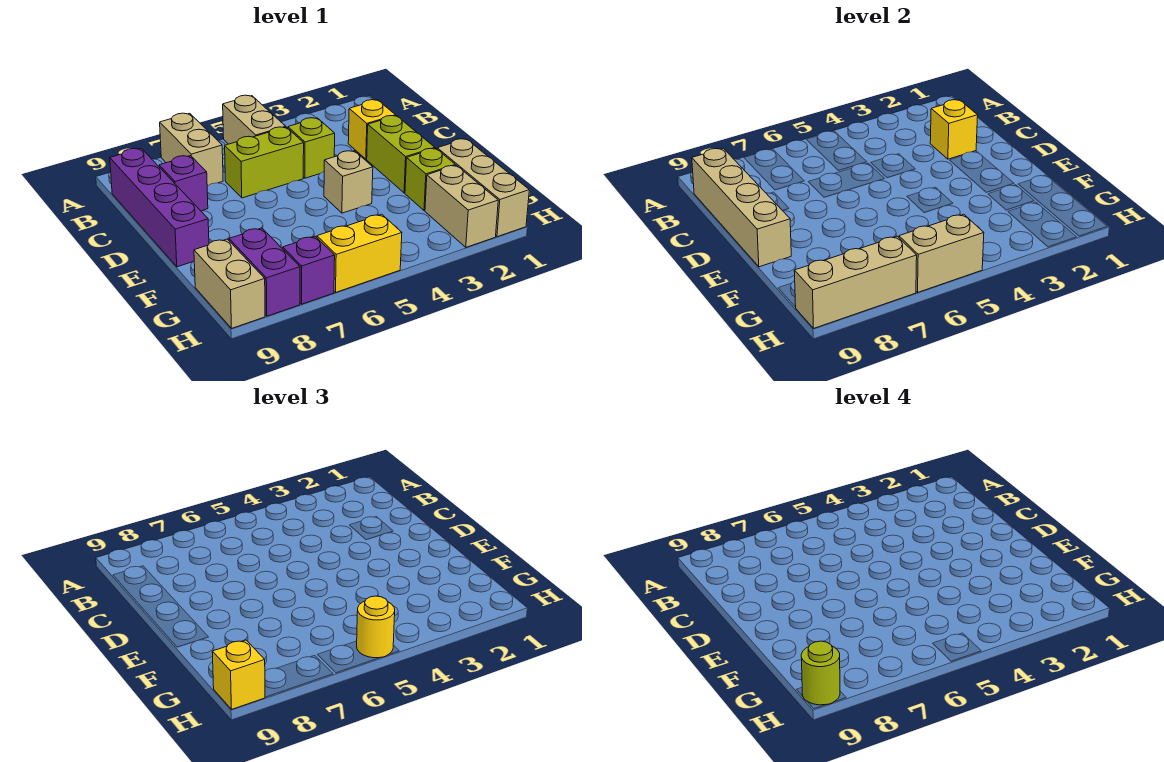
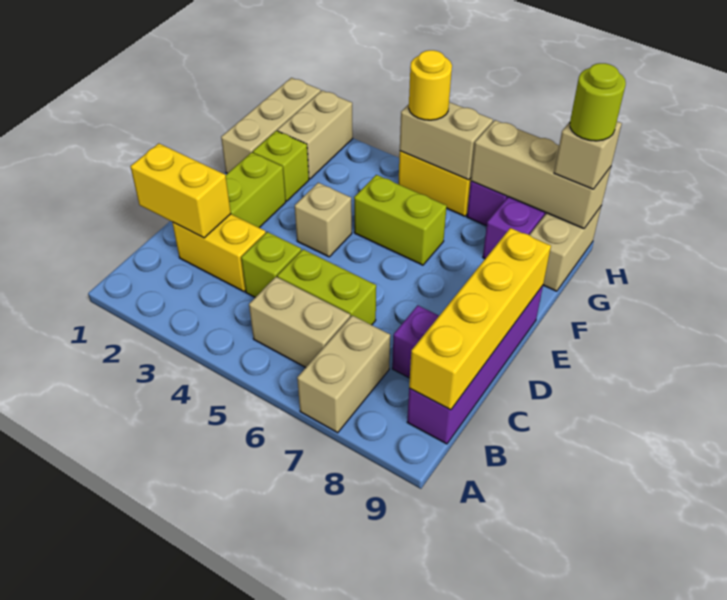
tan 1x2 brick [223,95,286,144] -> tan 1x2 brick turned to [249,277,350,368]
tan 1x4 brick [692,148,791,267] -> yellow 1x4 brick [409,228,551,410]
yellow 1x1 brick [348,100,396,159] -> yellow 1x2 brick [172,214,266,292]
yellow 1x1 brick [930,100,978,159] -> yellow 1x2 brick [130,143,231,238]
none -> lime 1x2 brick [354,175,447,265]
yellow 1x1 brick [212,640,265,709] -> tan 1x1 brick [554,122,622,189]

